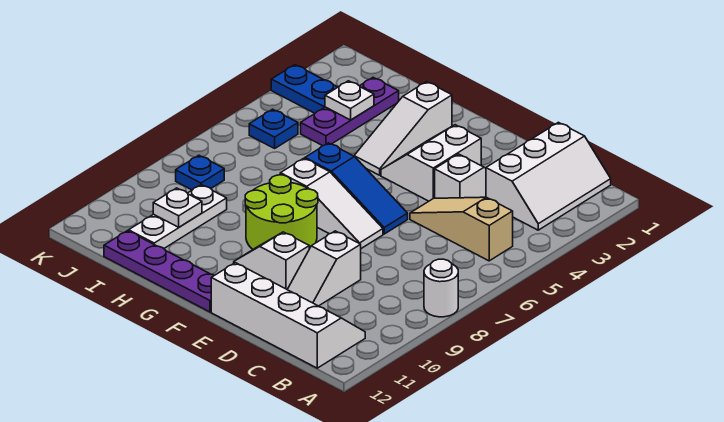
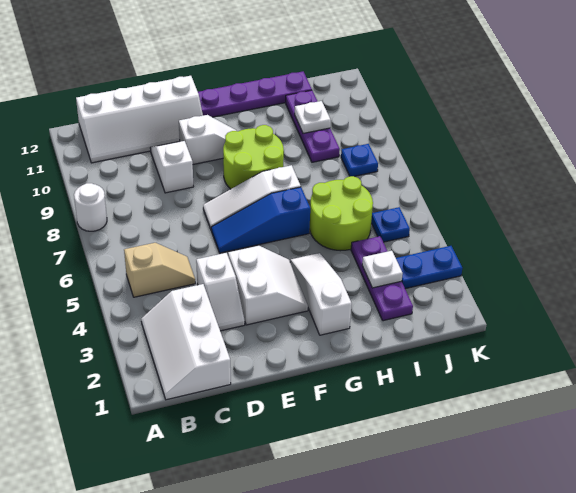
tan 1x3 slope [410,197,513,261] -> tan 1x2 slope [124,243,195,297]
none -> lime 2x2 round brick [310,176,373,251]
white 1x3 plate [129,185,227,248] -> purple 1x3 plate [286,90,340,162]

